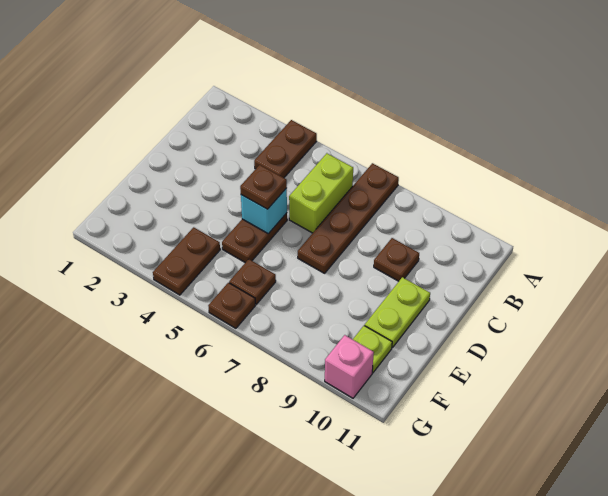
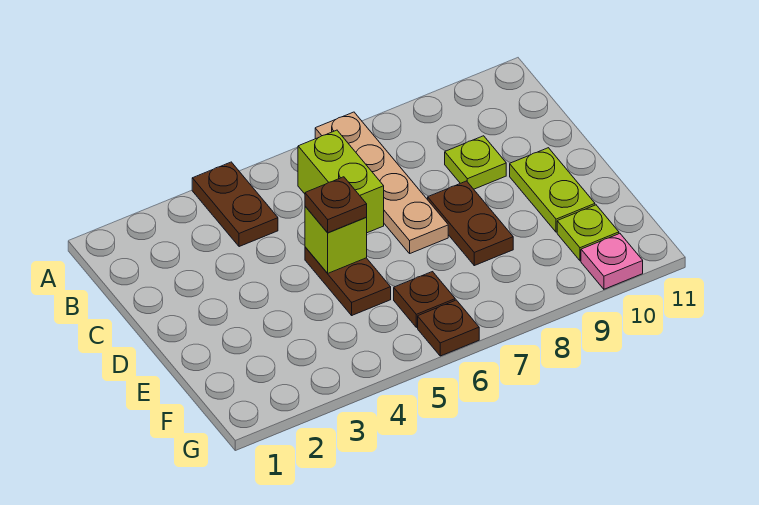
brown 1x4 plate [298,163,399,273] -> tan 1x4 plate [315,112,448,253]
brown 1x1 plate [374,238,419,281] -> lime 1x1 plate [445,136,506,189]
cyan 1x1 brick [241,188,287,234] -> lime 1x1 brick [305,206,367,273]
brown 1x2 plate [153,227,220,295] -> brown 1x2 plate moved to [428,181,513,266]
pink 1x1 brick [325,335,374,398] -> pink 1x1 plate [581,234,643,289]

